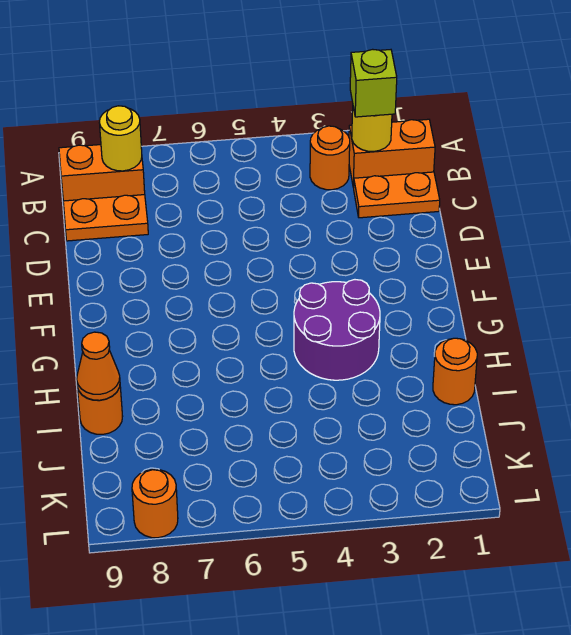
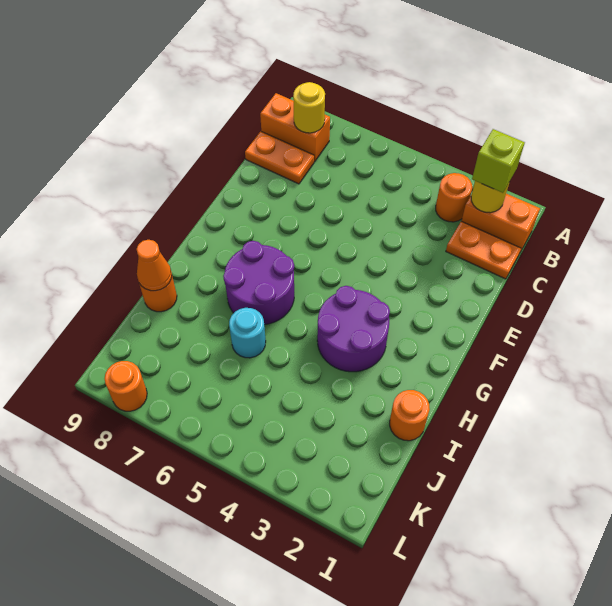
none -> purple 2x2 round brick [223,241,294,325]
none -> cyan 1x1 round brick [229,308,266,358]

